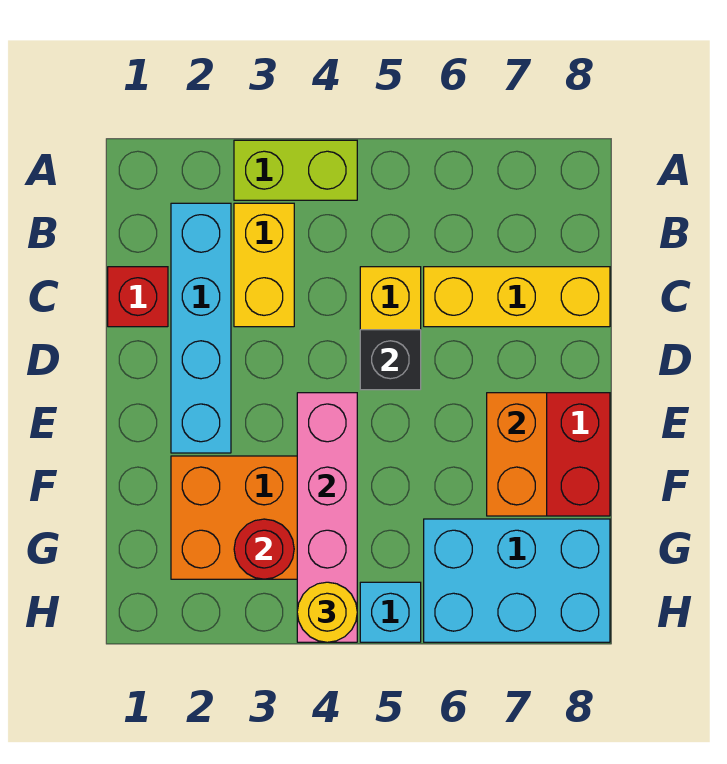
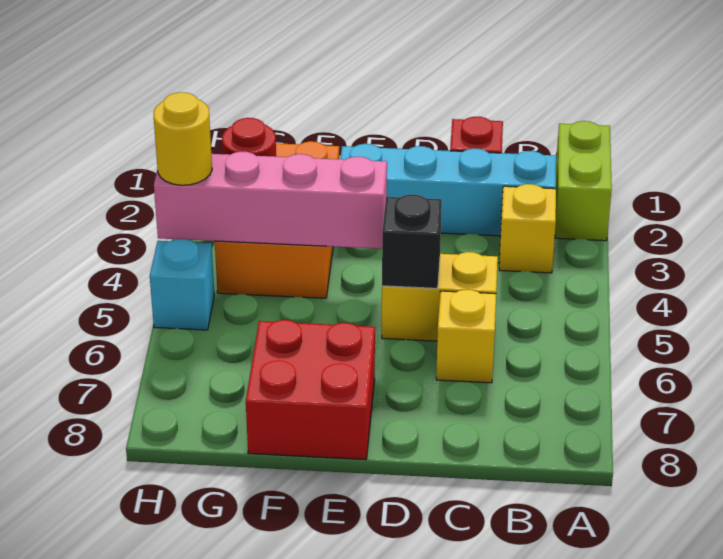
lime 1x2 brick [234,140,357,200] -> lime 1x2 brick moved to [555,121,612,241]
yellow 1x2 brick [234,203,294,327] -> yellow 1x1 brick [499,184,556,273]
yellow 1x3 brick [424,267,610,327] -> yellow 1x1 brick [436,289,496,383]
orange 1x2 brick [487,393,547,516] -> none
cyan 2x3 brick [424,519,610,642] -> none

